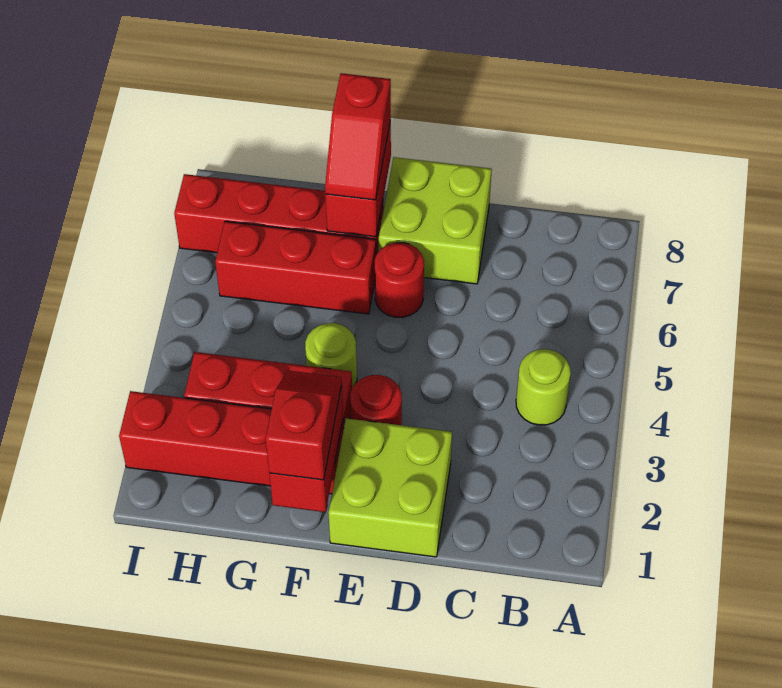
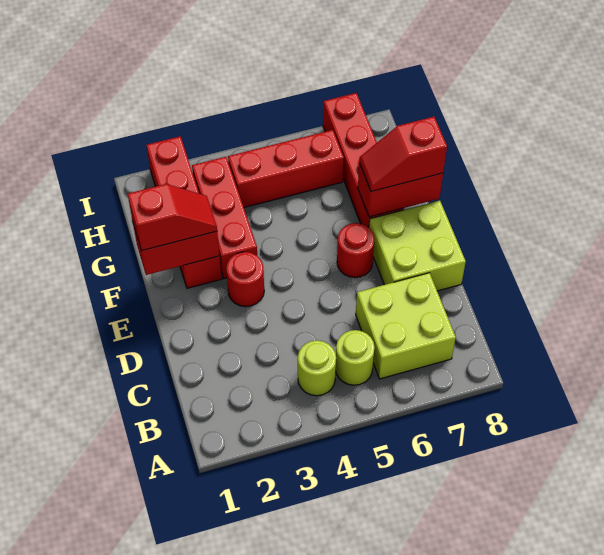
lime 2x2 brick [328,418,452,557] -> lime 2x2 brick moved to [356,273,456,379]
lime 1x1 round brick [305,323,357,388] -> lime 1x1 round brick moved to [336,330,375,385]
red 1x3 brick [215,221,376,314] -> red 1x3 brick turned to [228,130,344,207]

